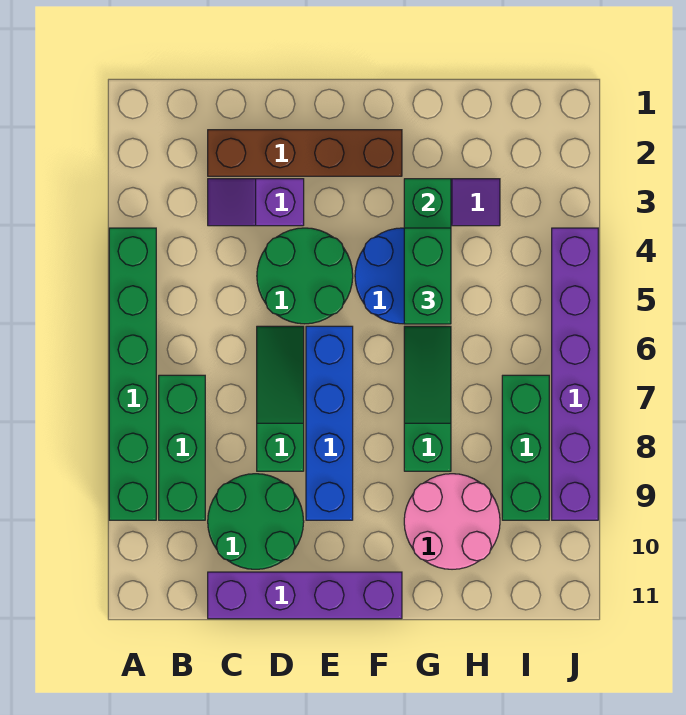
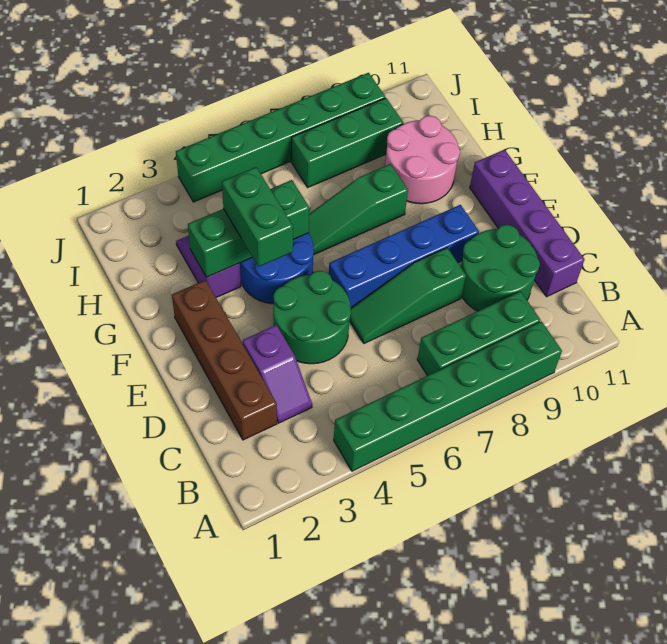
green 1x2 brick [404,228,451,324] -> green 1x2 brick turned to [222,167,293,267]
purple 1x6 brick [552,228,598,520] -> green 1x6 brick [176,73,385,202]

